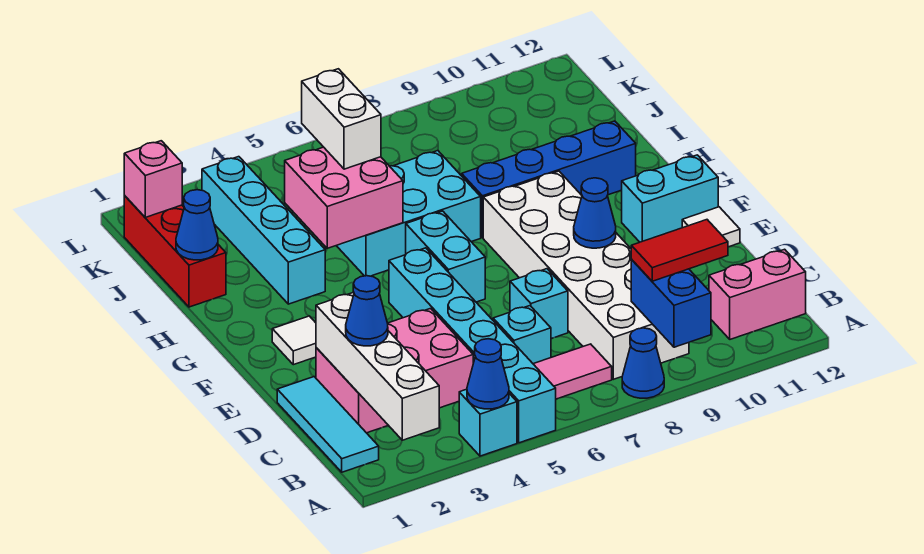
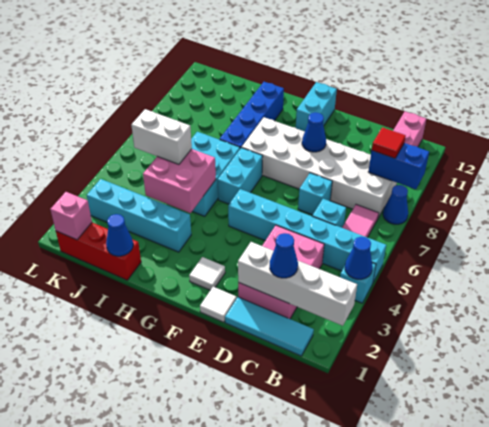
red 1x2 tile [631,220,728,281] -> red 1x1 tile [372,127,406,158]
white 1x1 tile [682,207,740,247] -> white 1x1 tile moved to [200,287,237,322]
cyan 1x2 brick [406,211,485,302] -> cyan 1x2 brick turned to [218,148,263,204]

